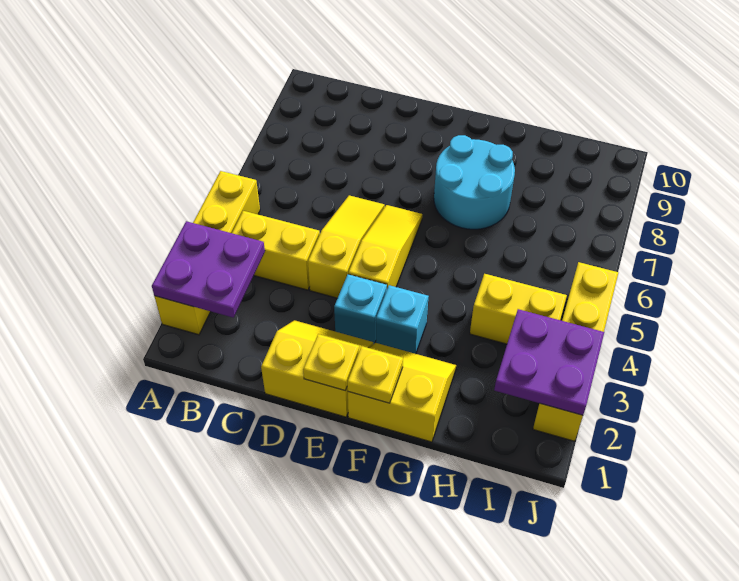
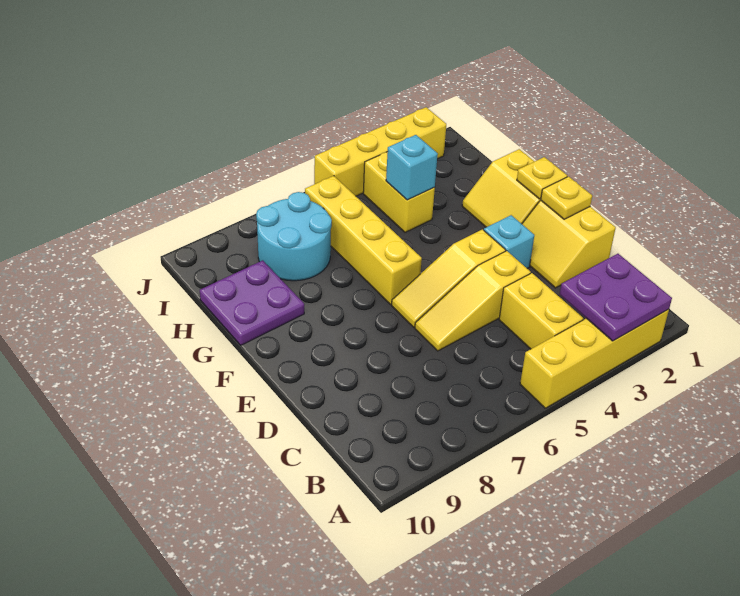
cyan 1x1 brick [376,285,429,354] -> cyan 1x1 brick moved to [386,135,438,200]
none -> yellow 1x4 brick [305,176,422,304]
cyan 2x2 round brick [434,135,515,229] -> cyan 2x2 round brick moved to [256,192,332,281]
purple 2x2 plate [494,309,604,415] -> purple 2x2 plate moved to [200,260,304,345]

